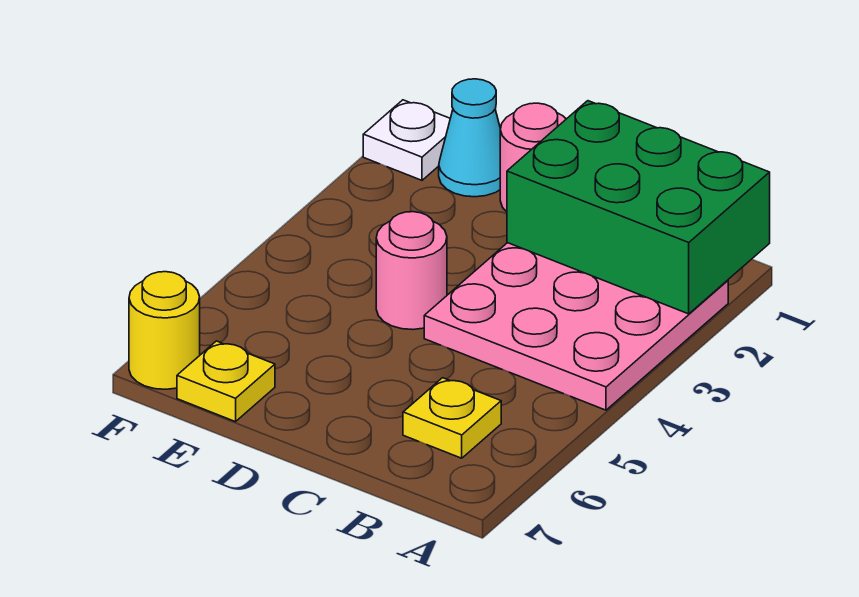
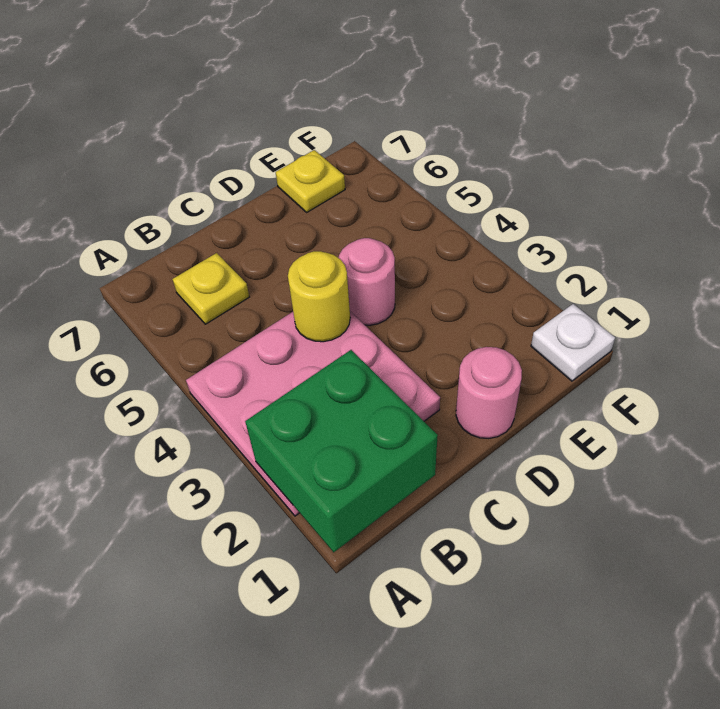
green 2x3 brick [507,101,770,314] -> green 2x2 brick [245,350,438,552]
cyan 1x1 cone [439,79,500,197] -> none
yellow 1x1 round brick [129,272,200,389] -> yellow 1x1 round brick moved to [288,251,350,342]

